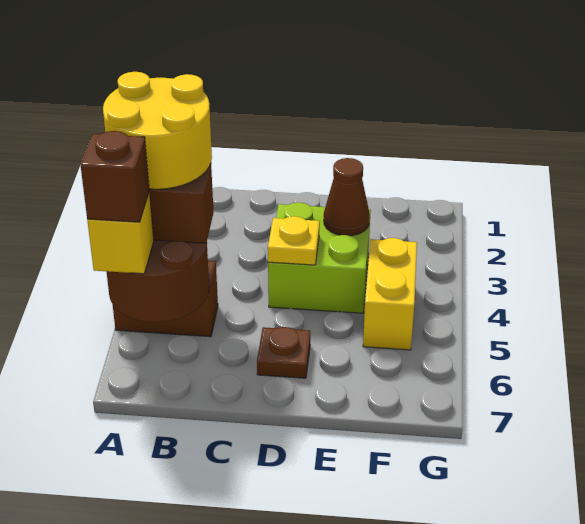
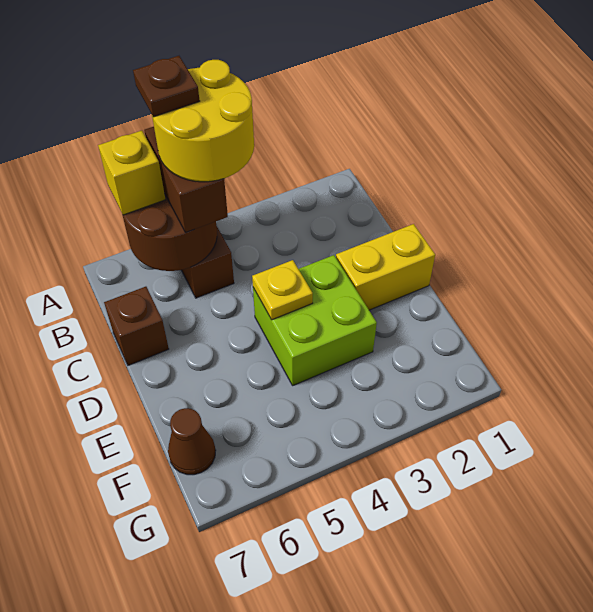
brown 1x1 brick [81,131,149,222] -> brown 1x1 brick moved to [104,287,169,365]
brown 1x1 plate [257,327,310,378] -> brown 1x1 plate moved to [133,56,200,117]
brown 1x1 cone [324,158,370,236] -> brown 1x1 cone moved to [168,408,216,475]
yellow 1x2 brick [363,238,417,350] -> yellow 1x2 brick moved to [336,224,435,310]

